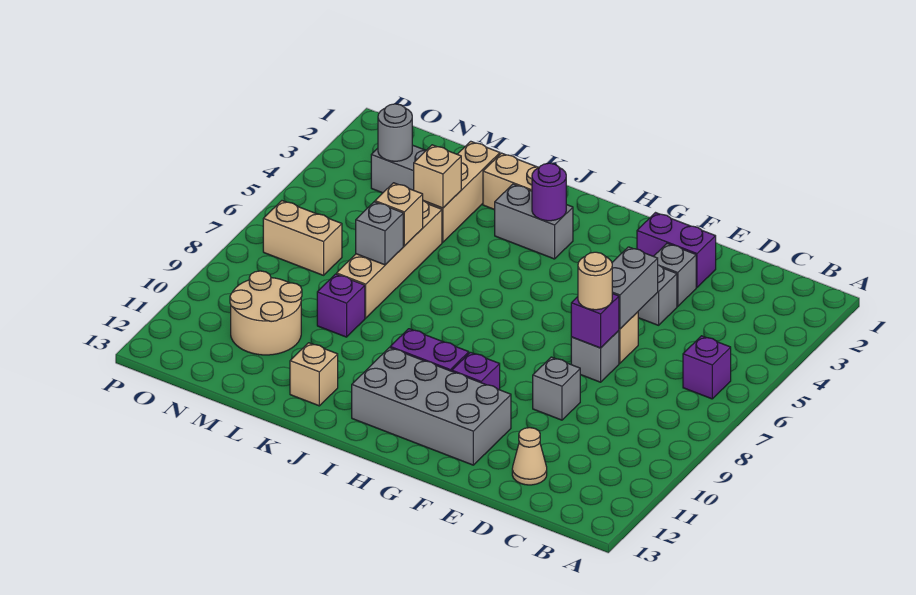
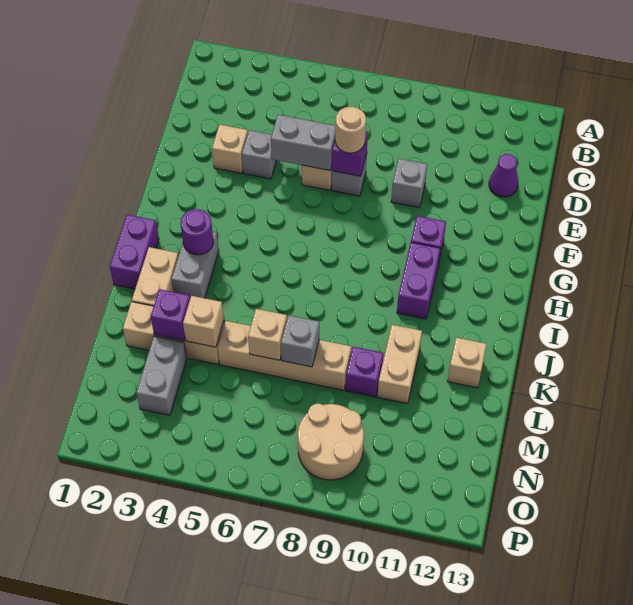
purple 1x1 brick [683,336,731,399] -> purple 1x1 brick moved to [151,289,190,341]
tan 1x1 cone [512,428,547,485] -> purple 1x1 cone [489,154,518,197]
purple 1x2 brick [637,213,716,287] -> purple 1x2 brick moved to [110,215,159,289]
grey 1x1 brick [654,244,696,307] -> tan 1x1 brick [212,125,248,173]
grey 2x4 brick [352,348,511,465] -> none
tan 2x2 round brick [230,271,302,355] -> tan 2x2 round brick moved to [298,404,364,480]
grey 1x1 round brick [378,104,412,161] -> none
tan 1x2 brick [263,201,342,275] -> tan 1x2 brick moved to [377,325,422,404]

